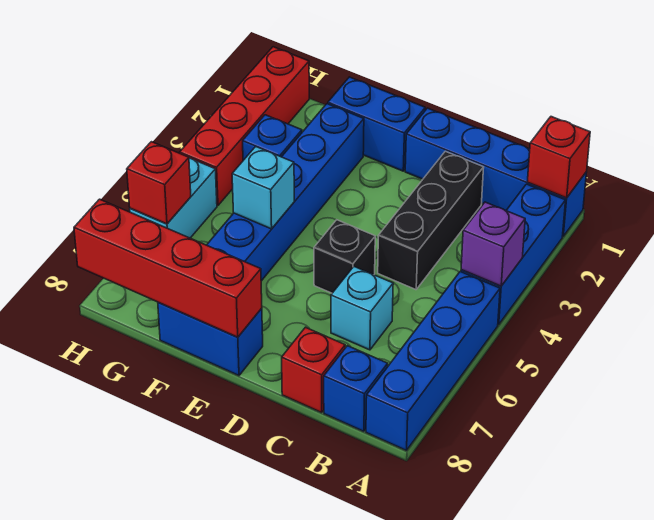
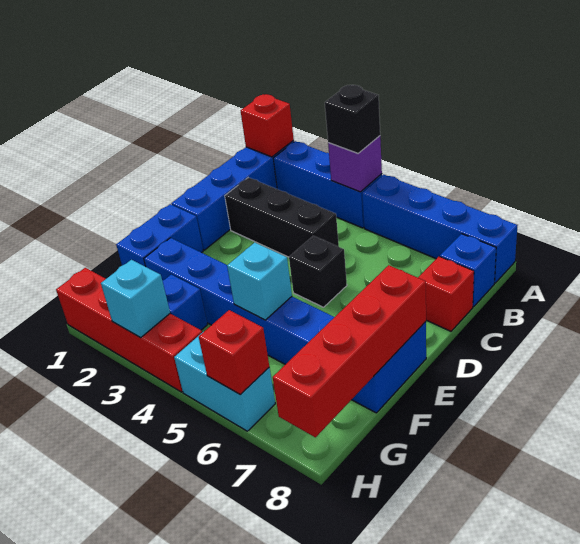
none -> black 1x1 brick [325,85,380,153]
cyan 1x1 brick [331,267,393,350] -> cyan 1x1 brick moved to [101,260,170,338]

